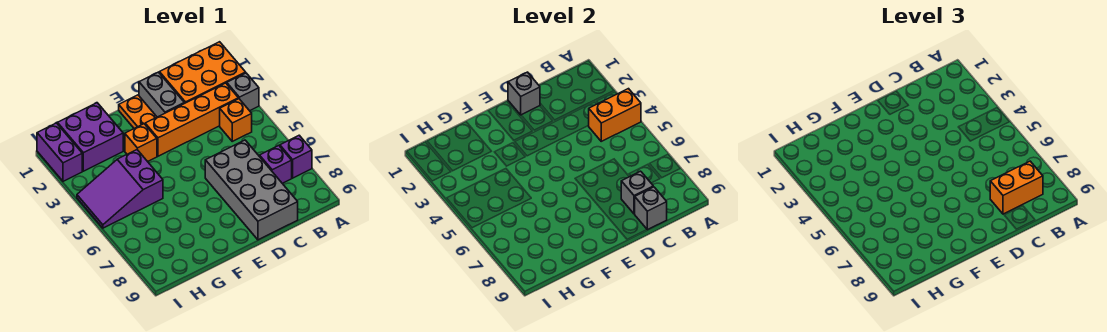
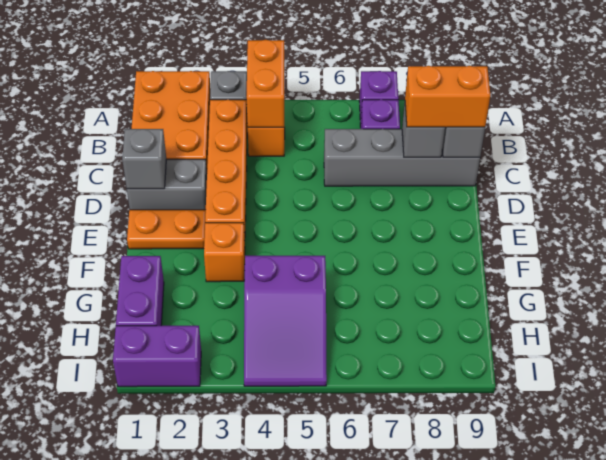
orange 1x2 brick [990,161,1043,214] -> orange 1x2 brick turned to [405,66,490,127]
grey 2x4 brick [205,140,298,240] -> grey 1x4 brick [324,129,480,186]
purple 2x2 brick [57,103,123,171] -> purple 1x2 brick [116,256,164,326]

